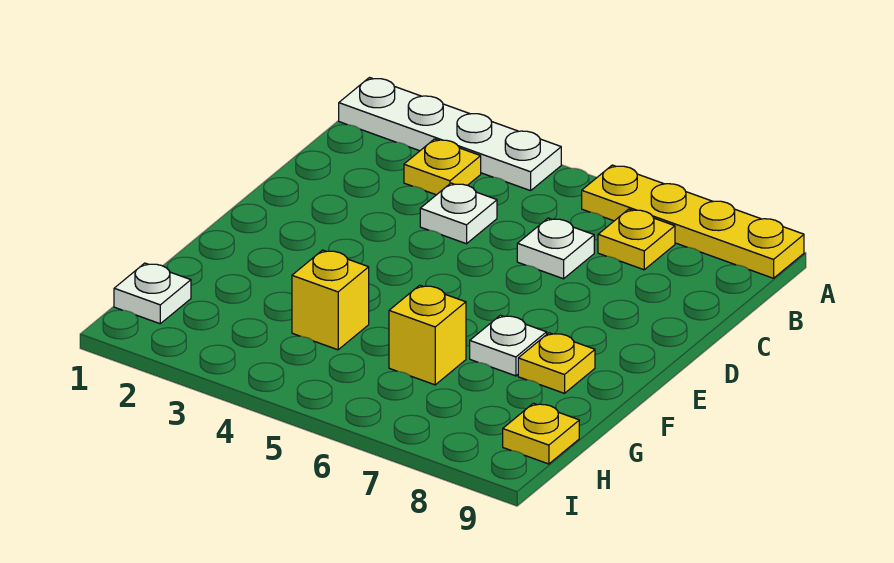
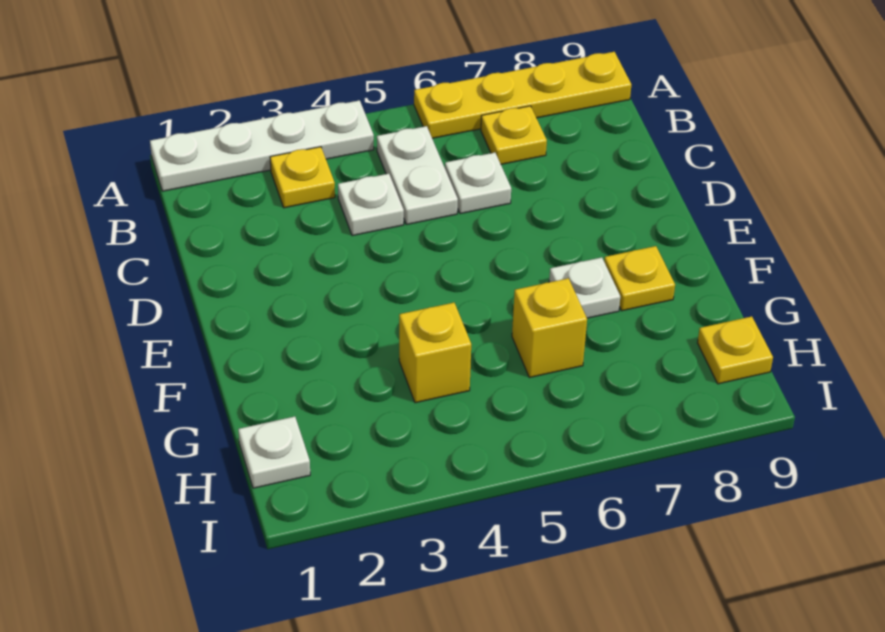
none -> white 1x2 plate [377,126,458,225]

